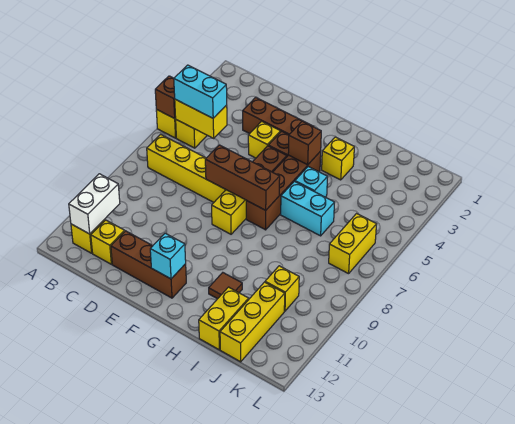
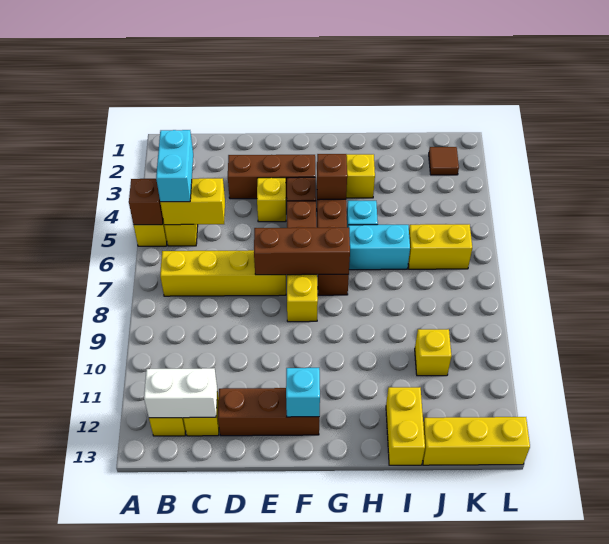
cyan 1x2 brick [174,65,227,118] -> cyan 1x2 brick turned to [156,130,193,202]
white 1x2 brick [69,174,120,234] -> white 1x2 brick turned to [144,368,217,418]
brown 1x1 tile [209,273,242,299] -> brown 1x1 tile moved to [429,147,459,175]
yellow 1x3 brick [220,282,285,362] -> yellow 1x3 brick turned to [423,417,530,465]
yellow 1x2 brick [329,214,377,274] -> yellow 1x2 brick turned to [408,224,472,269]

